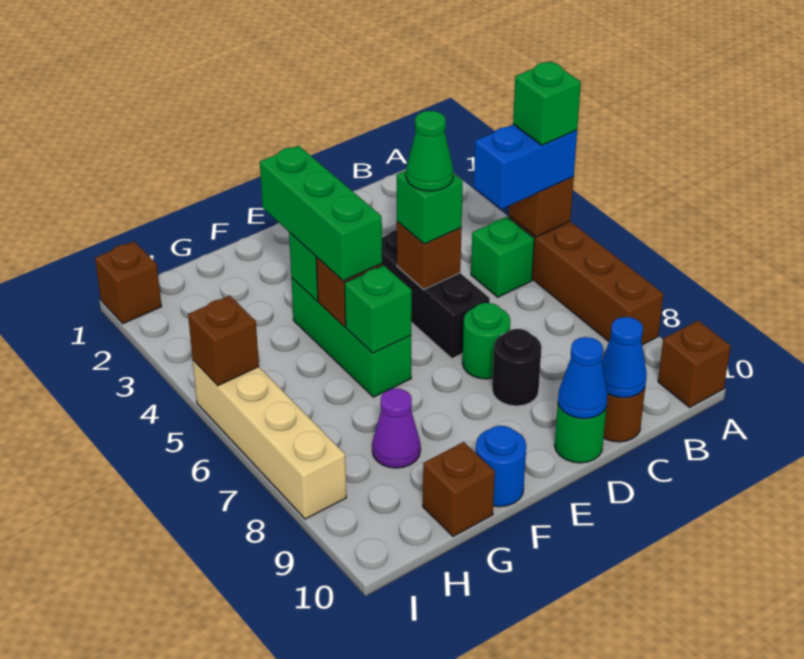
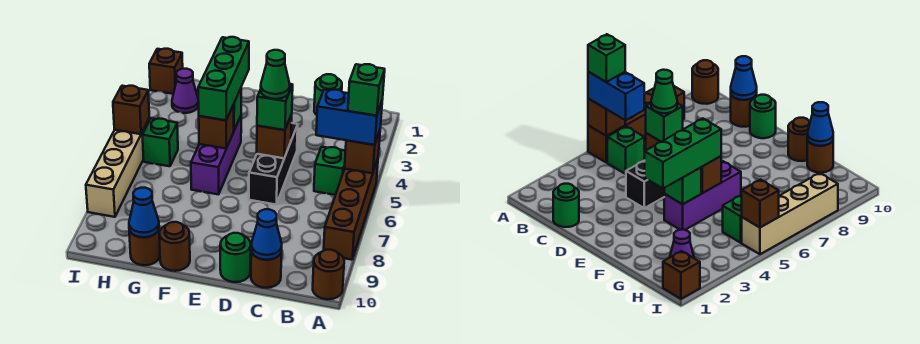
brown 1x1 brick [658,321,731,407] -> brown 1x1 round brick [313,250,344,299]
green 1x1 round brick [462,303,510,379] -> green 1x1 round brick moved to [314,74,342,115]
black 1x1 round brick [492,329,542,406] -> none
blue 1x1 cone [558,337,608,419] -> blue 1x1 cone moved to [129,188,159,237]
green 1x3 brick [291,278,411,397] -> purple 1x3 brick [191,116,241,194]
green 1x1 brick [344,265,412,353] -> green 1x1 brick moved to [143,118,178,166]
blue 1x1 round brick [476,426,526,507] -> brown 1x1 round brick [159,222,190,271]
purple 1x1 cone [372,389,421,468] -> purple 1x1 cone moved to [172,69,199,113]
brown 1x1 brick [423,442,495,536] -> brown 1x1 round brick [129,230,160,265]

